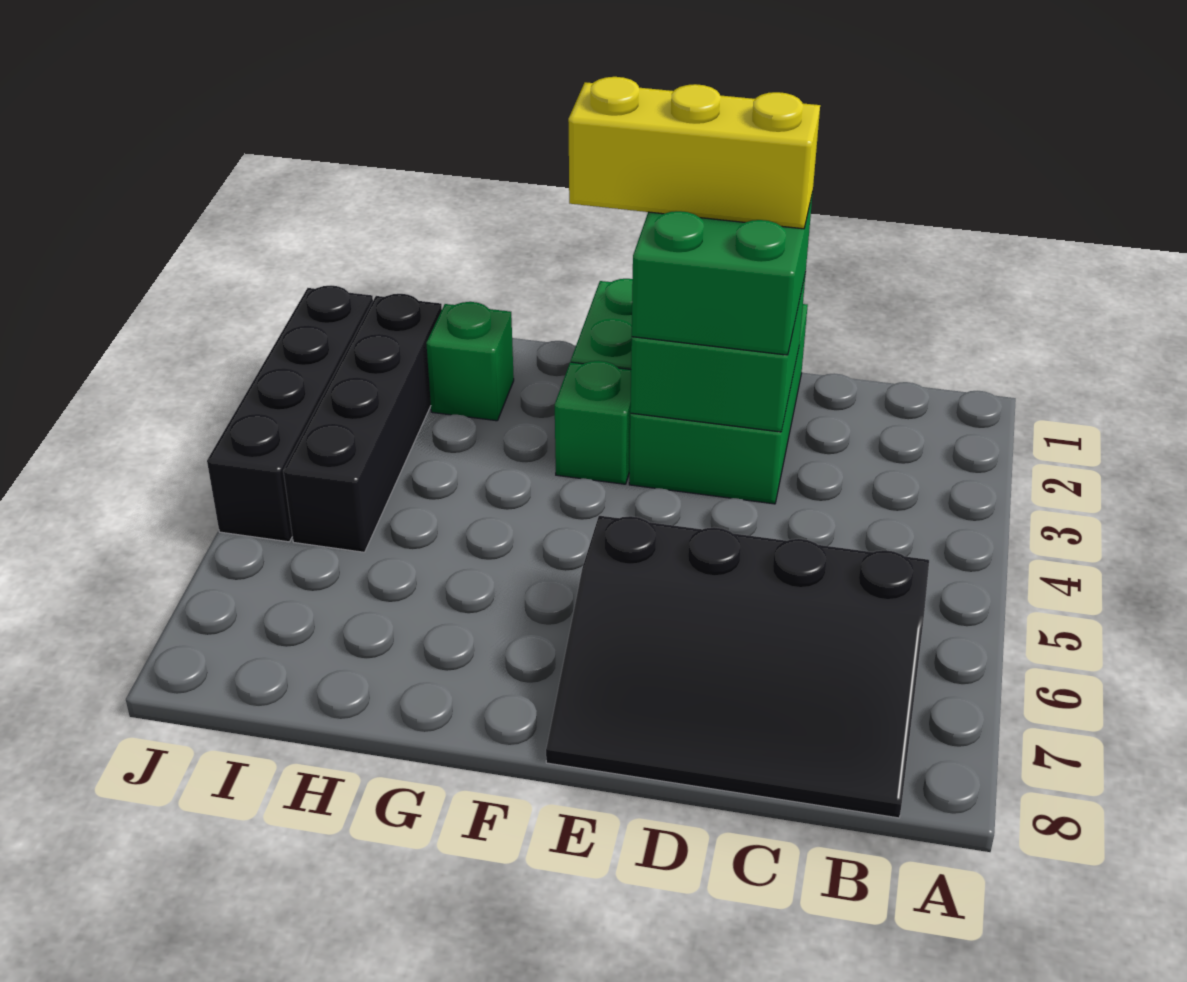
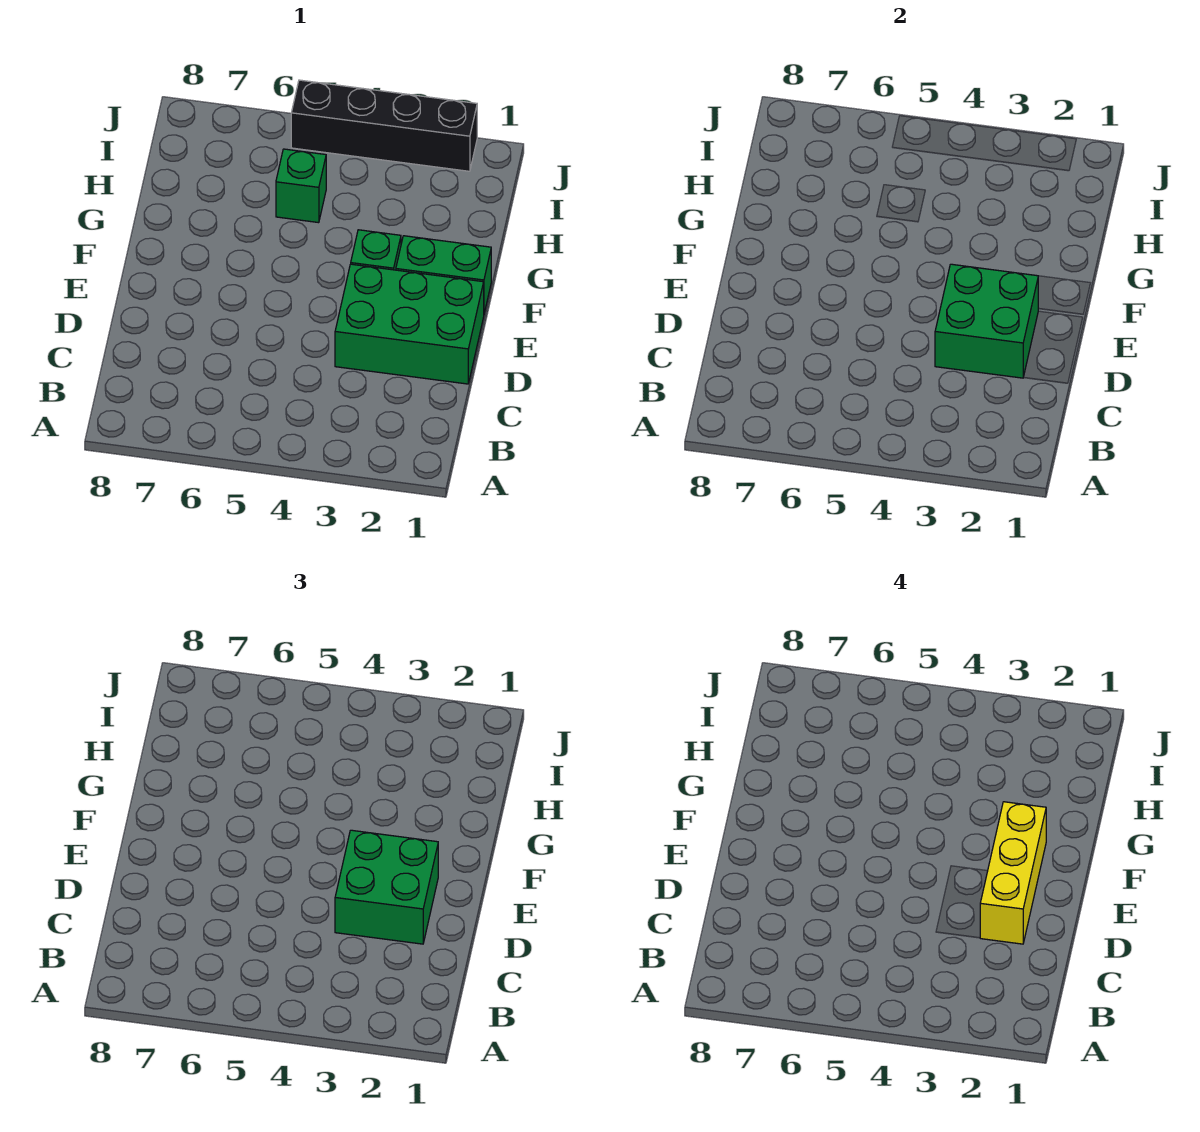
black 3x4 slope [546,516,929,818] -> none
green 1x1 brick [426,302,514,421] -> green 1x1 brick moved to [276,149,326,223]
black 1x4 brick [283,294,442,552] -> none

